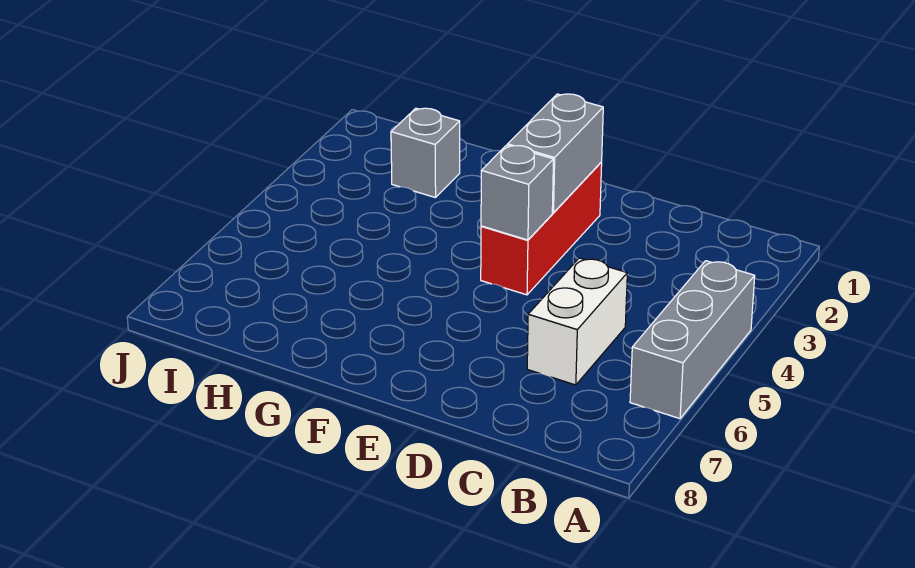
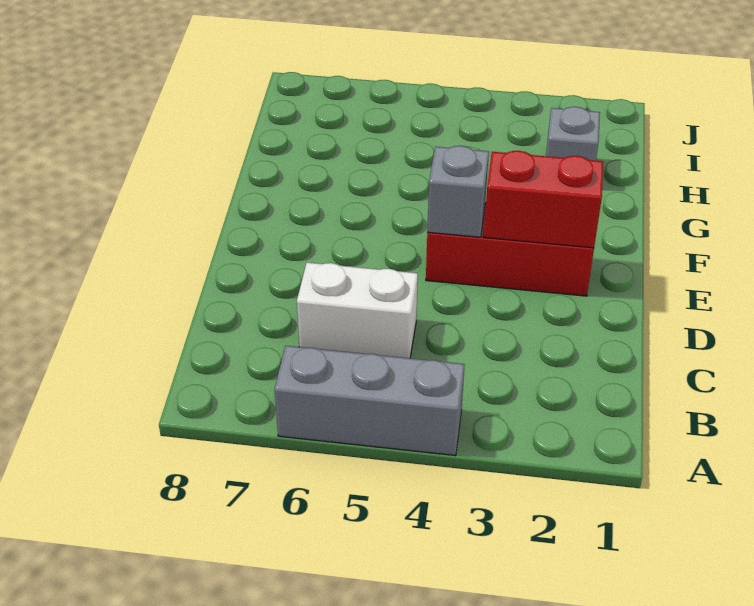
grey 1x2 brick [508,94,603,213] -> red 1x2 brick [484,151,603,248]

